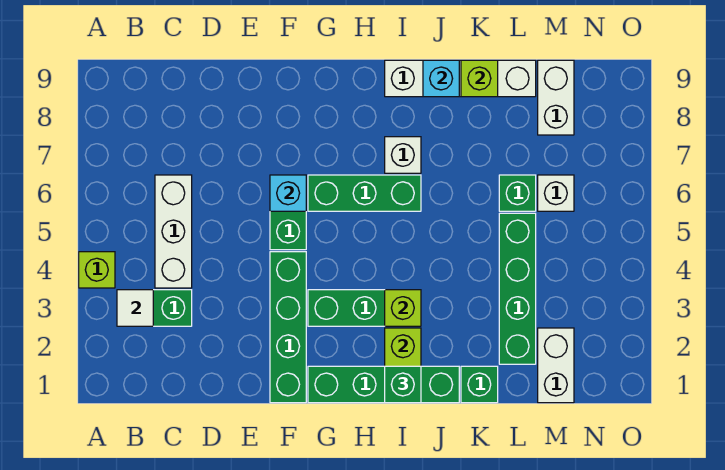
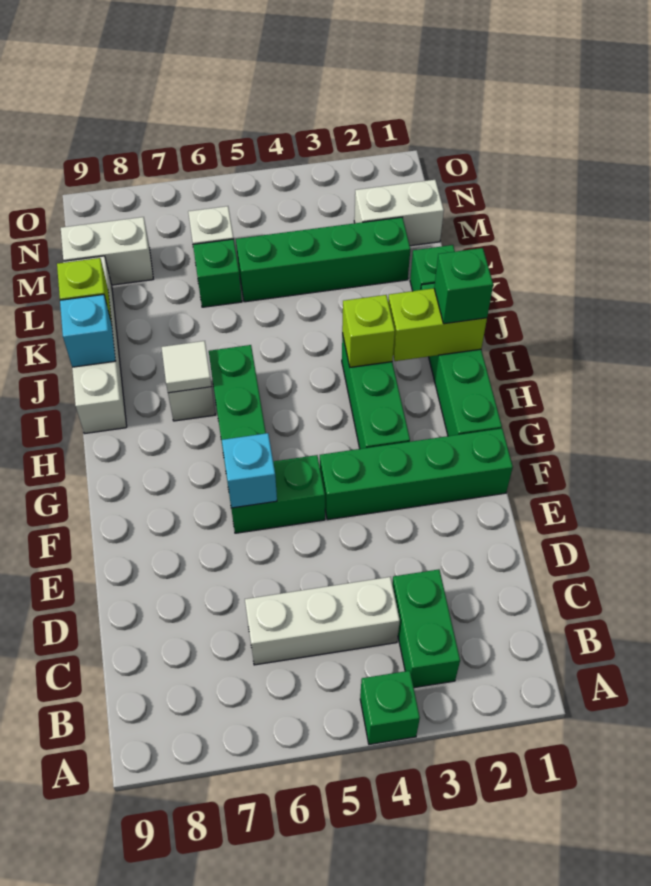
lime 1x1 brick [79,252,115,288] -> green 1x1 brick [360,671,420,744]
white 1x1 tile [117,290,153,326] -> white 1x1 tile moved to [162,341,211,393]

